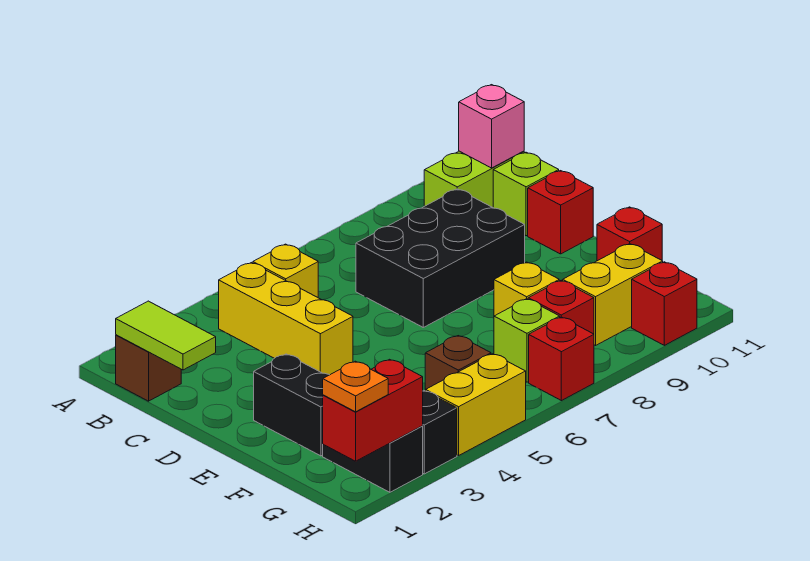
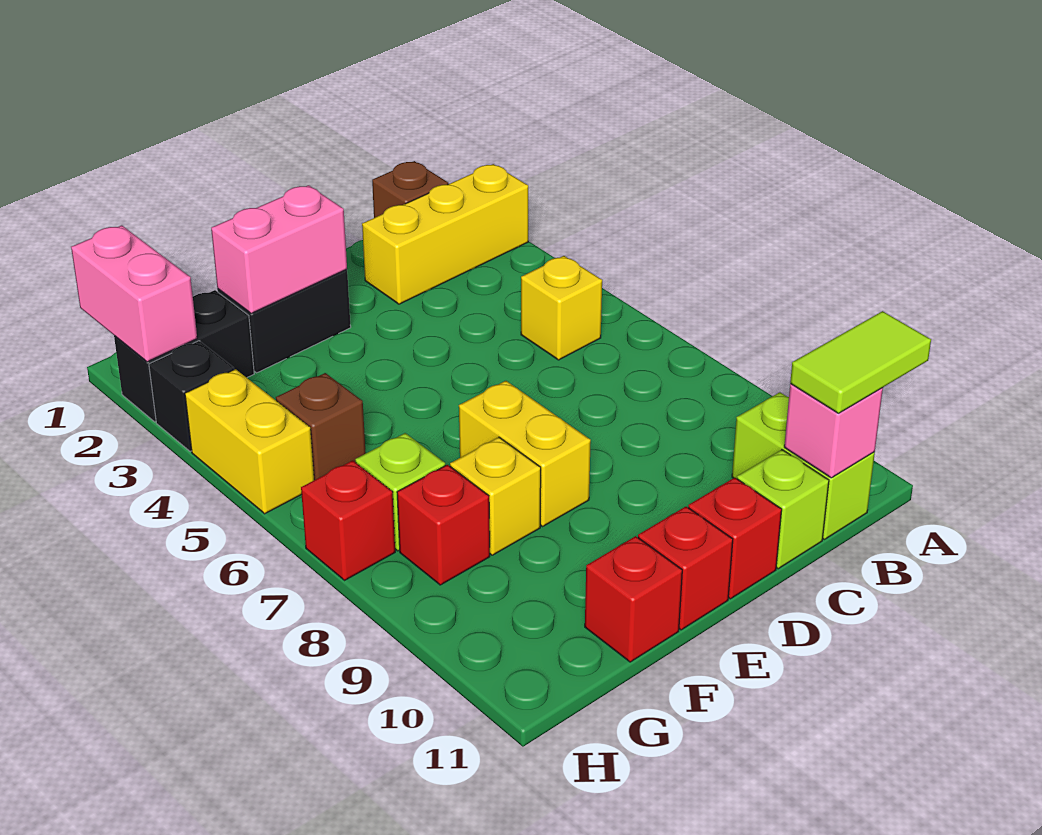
lime 1x2 tile [116,301,216,370] -> lime 1x2 tile moved to [790,311,931,413]
yellow 1x3 brick [219,263,353,375] -> yellow 1x3 brick moved to [362,164,528,304]
black 2x3 brick [356,189,525,327] -> none
none -> pink 1x2 brick [211,185,347,314]
yellow 1x2 brick [563,244,663,345] -> yellow 1x2 brick moved to [459,381,591,526]
red 1x2 brick [323,359,423,461] -> pink 1x2 brick [71,225,197,362]
orange 1x1 plate [323,361,388,412] -> none
red 1x1 brick [632,262,697,345] -> red 1x1 brick moved to [638,507,733,630]

